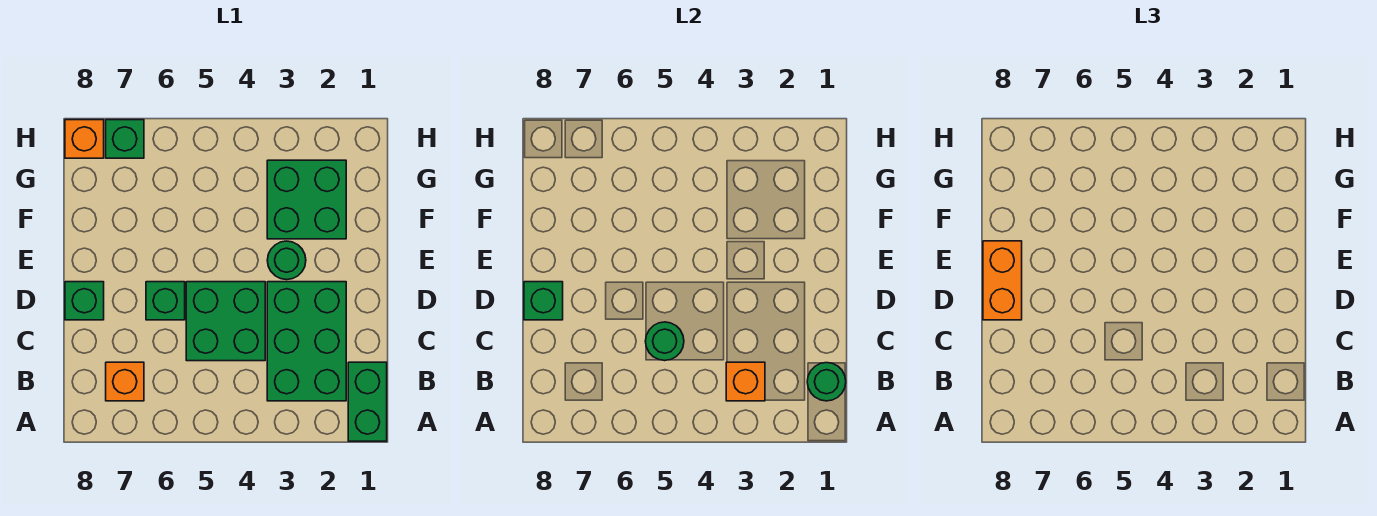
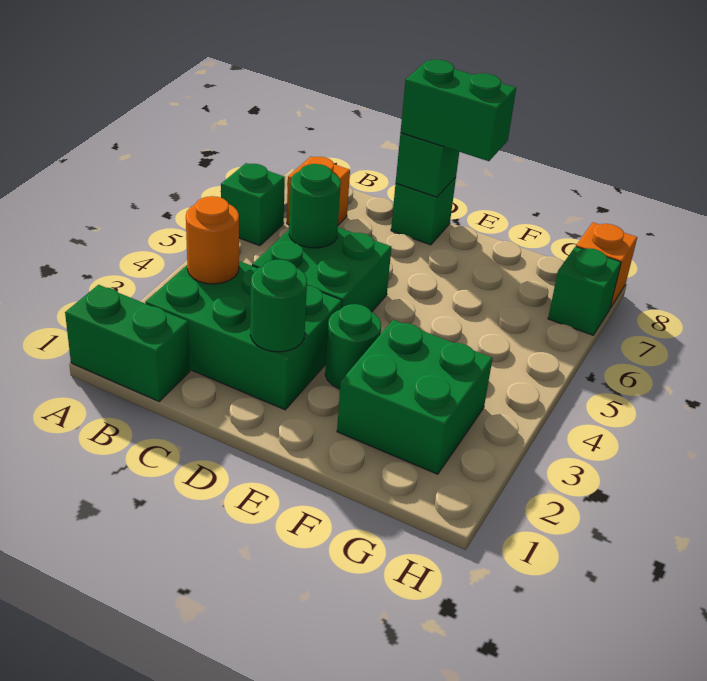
green 1x1 round brick [807,363,846,401] -> green 1x1 round brick moved to [250,260,307,352]
orange 1x1 brick [726,362,765,401] -> orange 1x1 round brick [186,196,239,284]
green 1x1 brick [146,282,185,320] -> green 1x1 brick moved to [221,163,285,246]
orange 1x2 brick [983,241,1022,320] -> green 1x2 brick [400,60,516,161]

